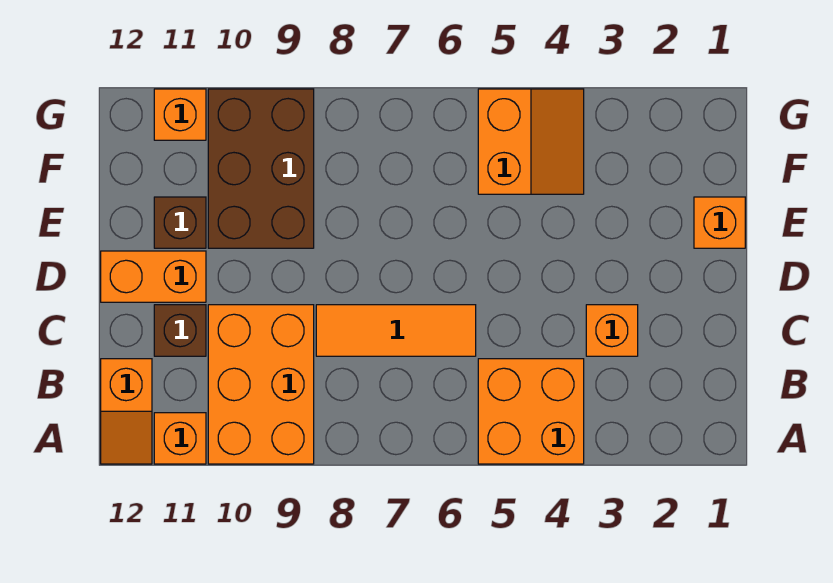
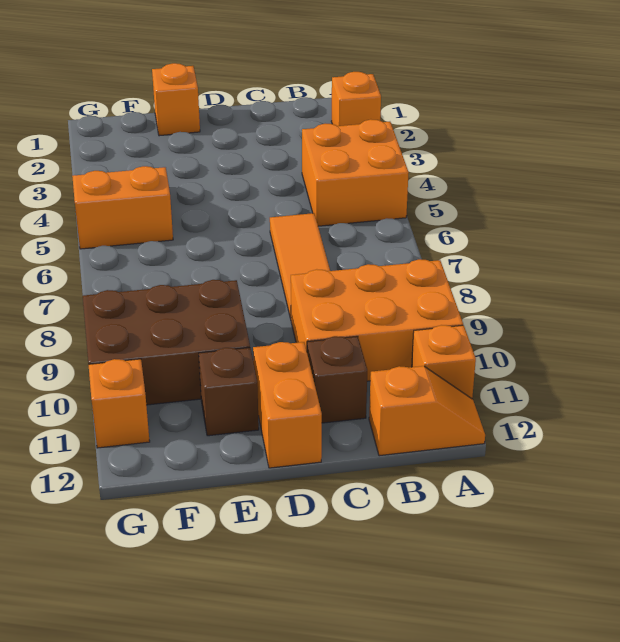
orange 1x1 brick [586,305,638,356] -> orange 1x1 brick moved to [331,72,381,126]

